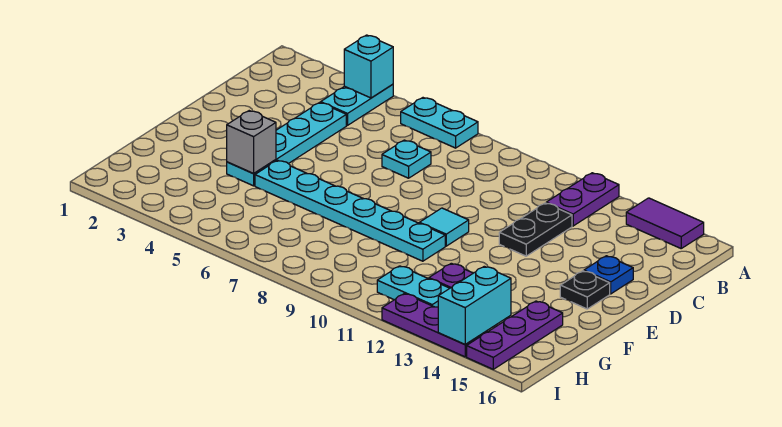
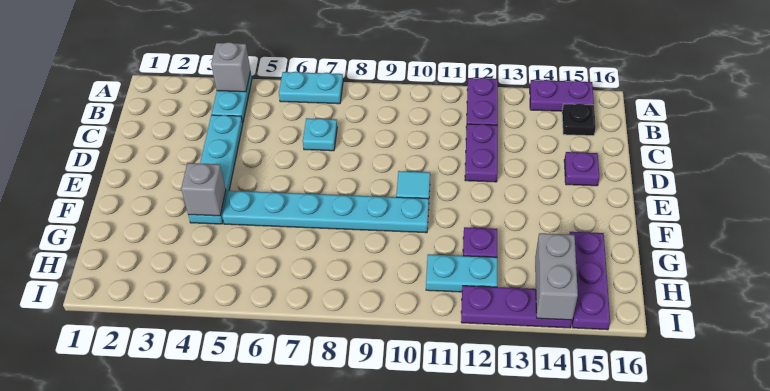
cyan 1x1 brick [344,35,393,98] -> grey 1x1 brick [211,42,250,92]
purple 1x2 tile [626,198,704,248] -> purple 1x2 plate [530,80,594,111]
black 1x2 plate [499,203,572,256] -> purple 1x2 plate [465,124,498,182]
blue 1x1 plate [584,256,633,294] -> purple 1x1 plate [564,152,599,186]
black 1x1 plate [560,271,610,309] -> black 1x1 plate moved to [562,104,596,136]
cyan 1x2 brick [438,266,511,344] -> grey 1x2 brick [535,233,578,320]

